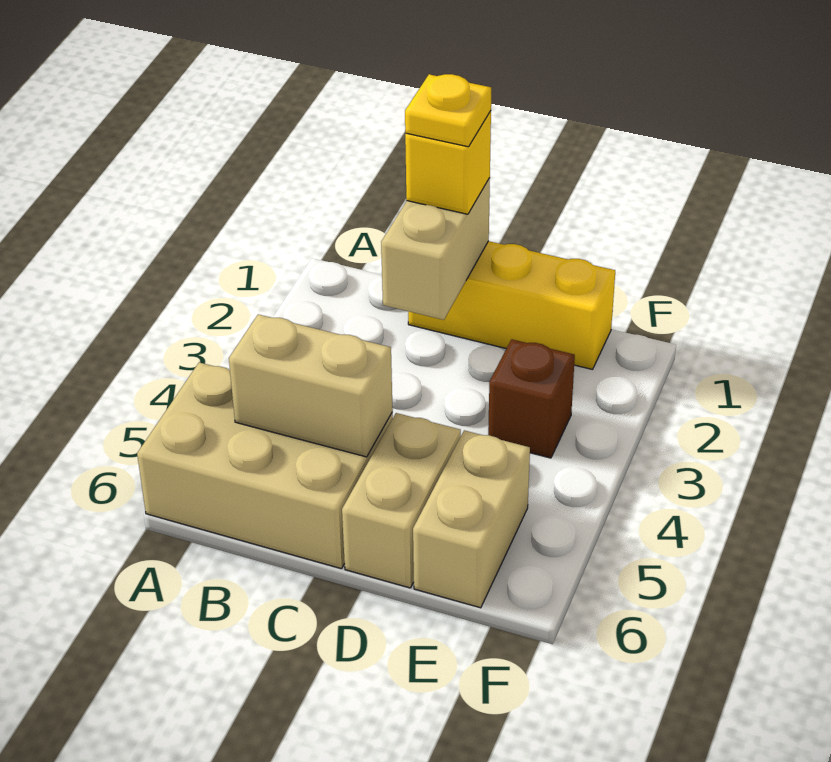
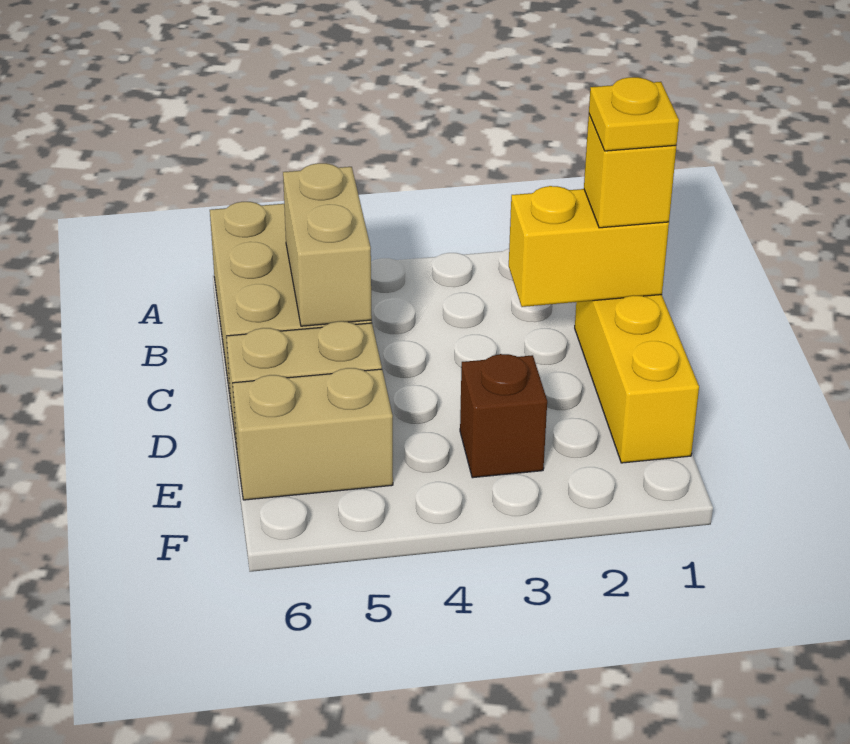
tan 1x2 brick [381,178,490,320] -> yellow 1x2 brick [509,186,669,307]

